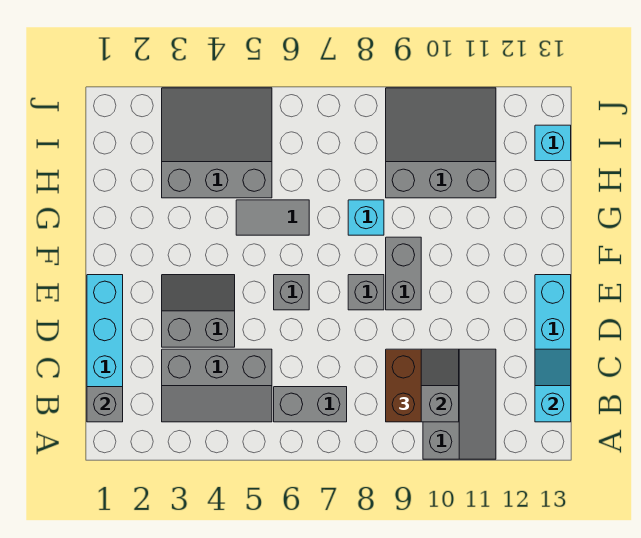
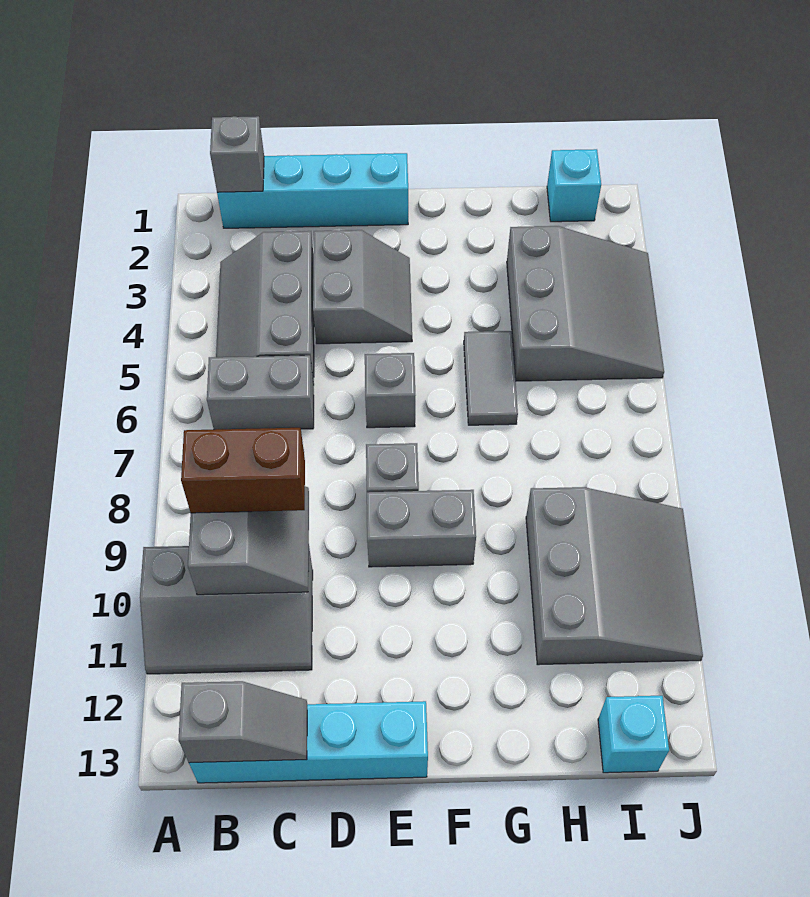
grey 1x2 brick [274,387,347,422] -> grey 1x2 brick turned to [207,355,314,430]
cyan 1x2 slope [535,349,571,422] -> grey 1x2 slope [179,681,307,763]
cyan 1x1 brick [348,200,384,235] -> cyan 1x1 brick moved to [547,149,601,222]

